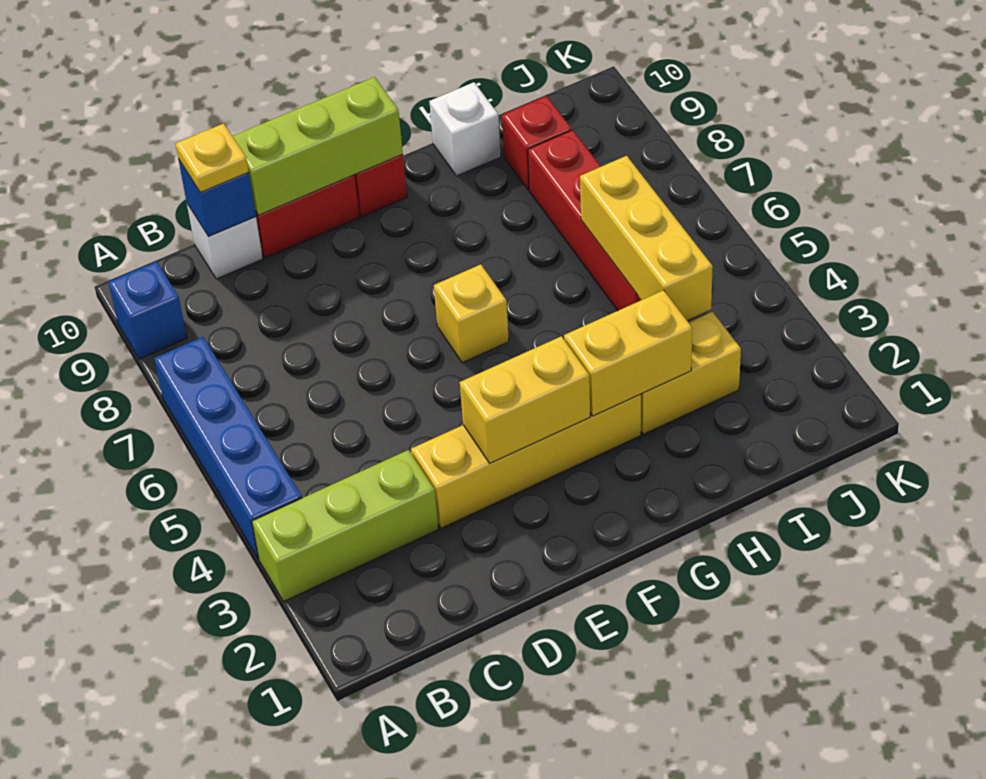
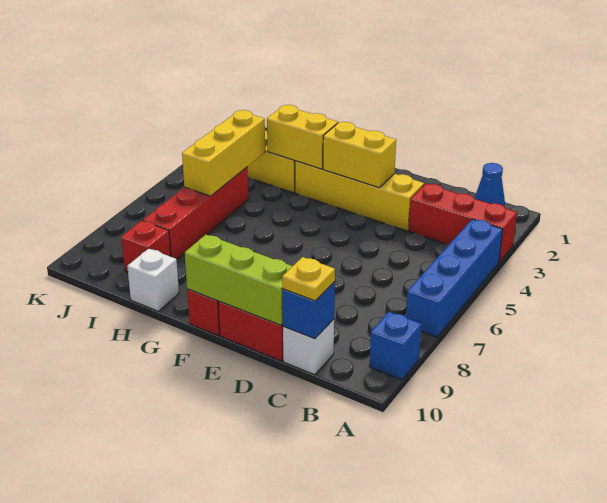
lime 1x3 brick [252,450,439,601] -> red 1x3 brick [409,183,517,262]
none -> blue 1x1 cone [474,163,505,207]
yellow 1x1 brick [434,264,509,363] -> none

